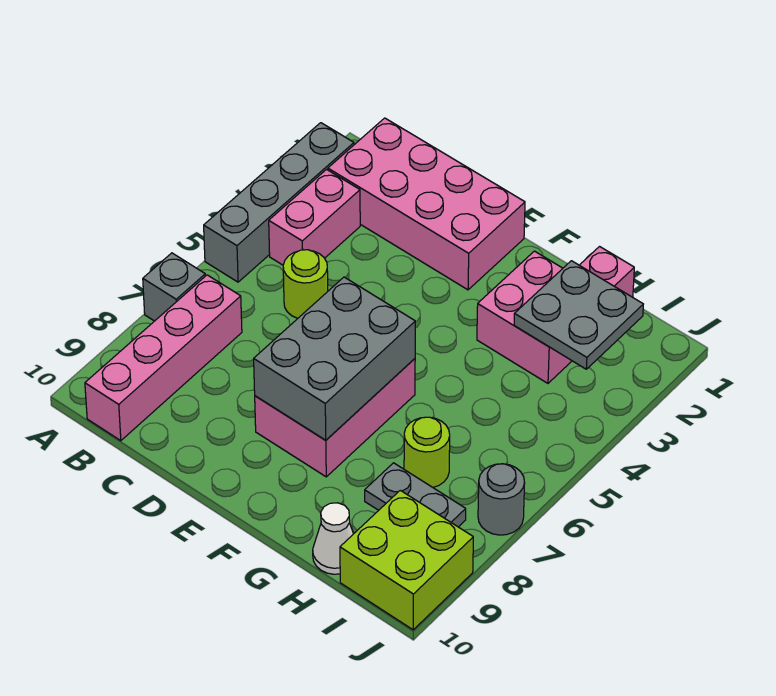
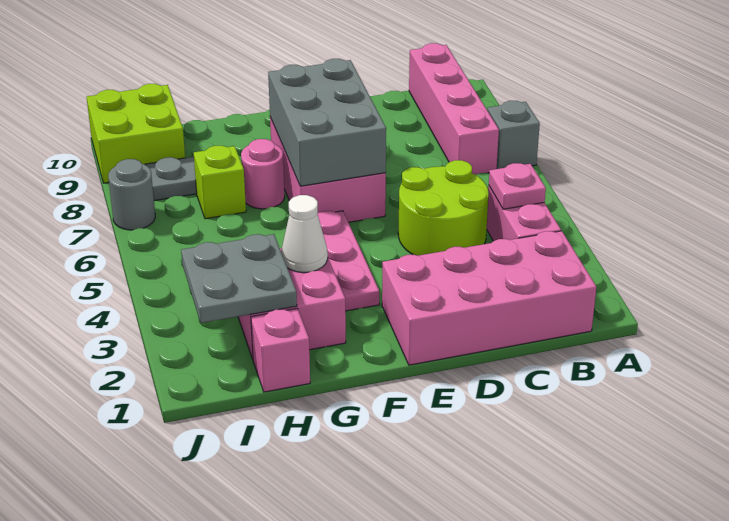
grey 1x4 brick [204,123,354,282] -> none
none -> pink 1x1 plate [489,163,546,209]
lime 1x1 round brick [283,250,328,318] -> lime 2x2 round brick [398,160,489,256]
none -> pink 1x3 plate [318,211,379,311]
none -> pink 1x1 round brick [241,139,285,209]
lime 1x1 round brick [404,417,450,487] -> lime 1x1 brick [194,146,246,219]
white 1x1 cone [313,503,353,574] -> white 1x1 cone moved to [281,195,328,273]

